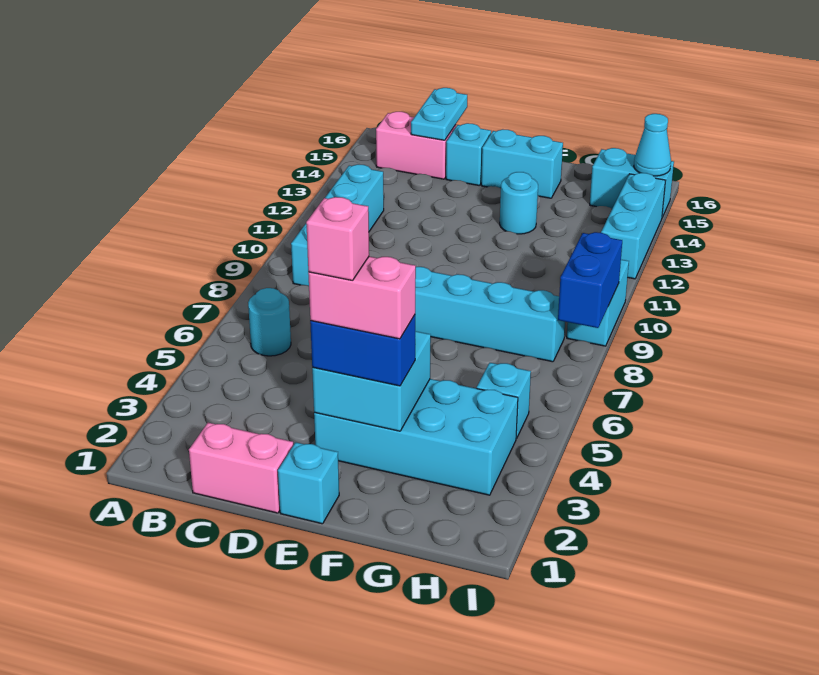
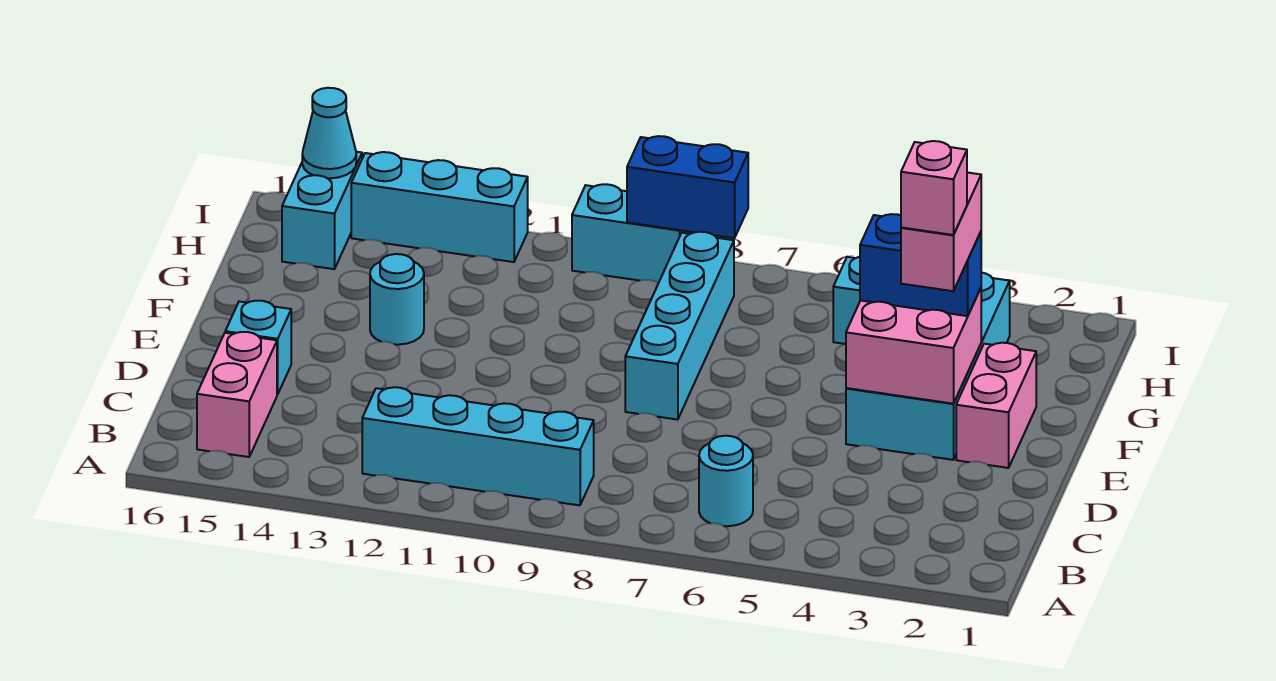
pink 1x2 brick [189,423,293,513] -> pink 1x2 brick moved to [956,343,1036,468]
cyan 1x2 plate [411,88,467,140] -> none
cyan 1x1 brick [278,442,339,524] -> none
cyan 2x2 brick [312,331,431,431] -> pink 2x2 brick [846,288,981,404]
blue 1x2 brick [310,315,415,386] -> blue 1x2 brick turned to [860,214,981,316]
cyan 1x2 brick [481,129,563,198] -> none

